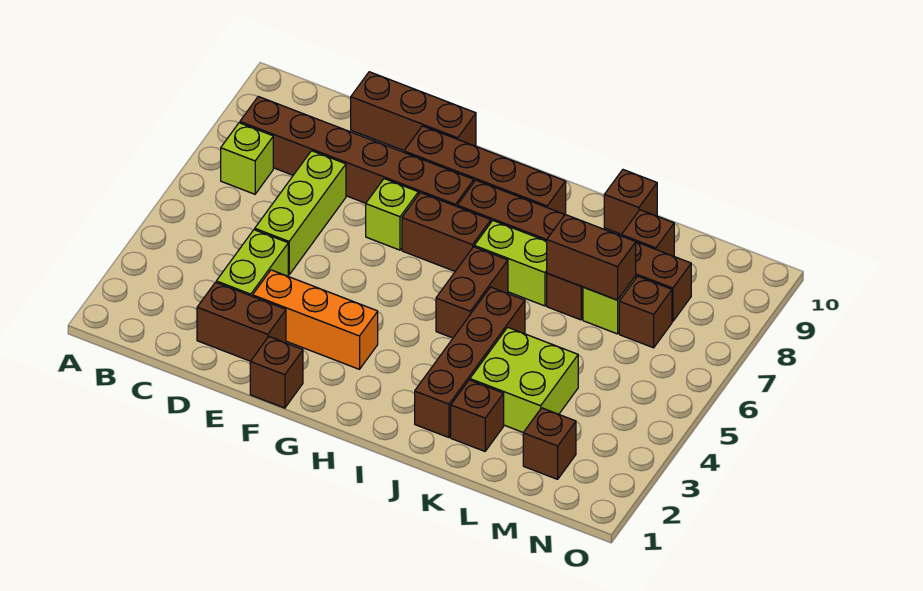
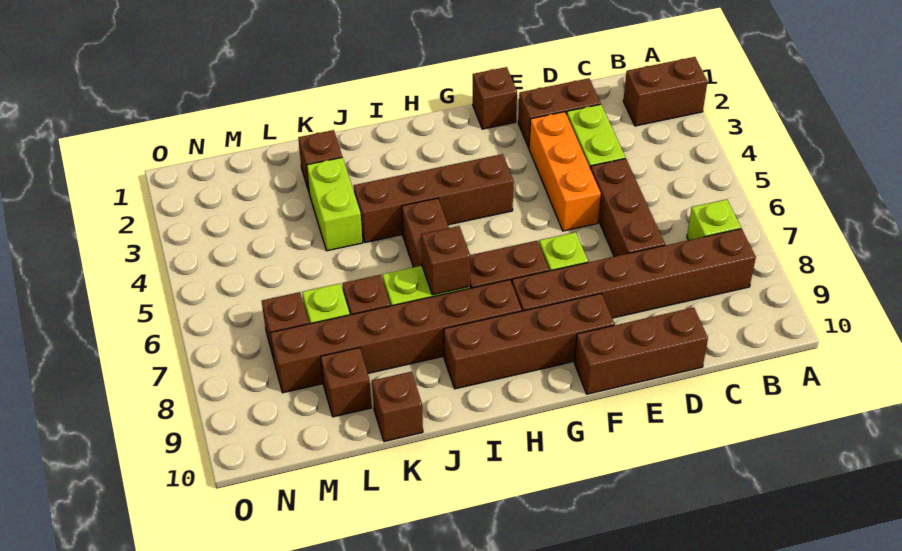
lime 1x3 brick [255,151,346,275] -> brown 1x3 brick [590,158,665,257]
orange 1x3 brick [253,270,378,369] -> orange 1x3 brick turned to [529,112,601,231]
brown 1x4 brick [415,287,525,438] -> brown 1x4 brick turned to [354,154,514,243]
lime 2x2 brick [470,327,578,432] -> lime 1x2 brick [307,157,363,251]
brown 1x2 brick [547,214,636,300] -> brown 1x2 brick moved to [623,57,708,126]
brown 1x1 brick [523,408,576,479] -> brown 1x1 brick moved to [421,226,470,295]

